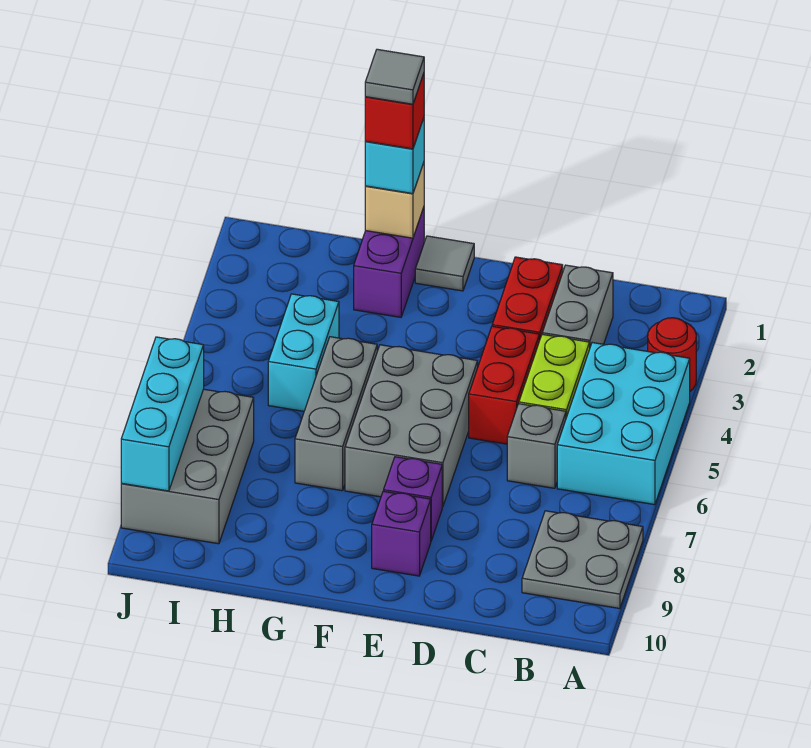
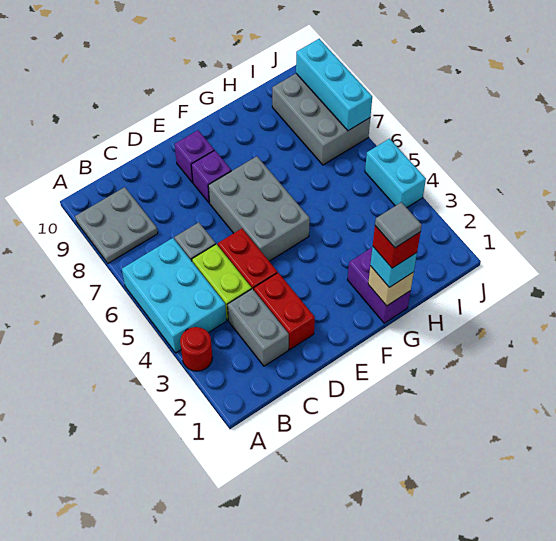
grey 1x1 tile [415,236,474,291] -> none
grey 1x3 brick [295,337,377,491] -> none
cyan 1x2 brick [268,294,339,411] -> cyan 1x2 brick moved to [365,139,426,208]

